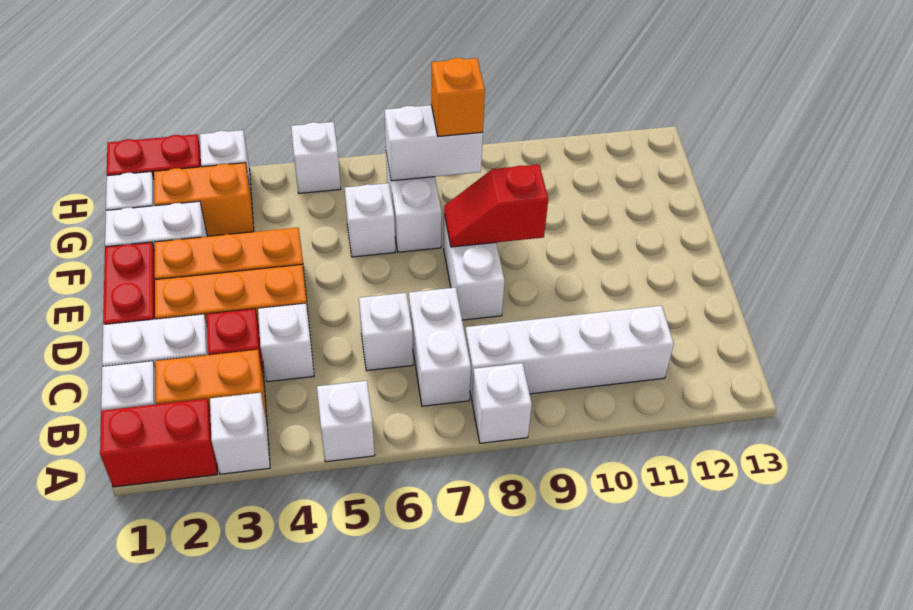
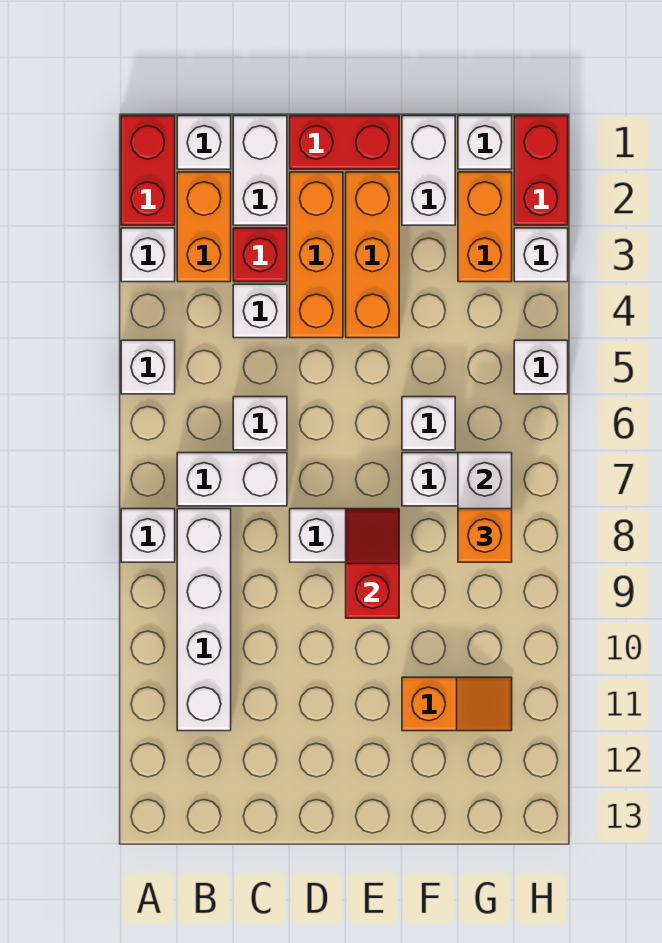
none -> orange 1x2 slope [402,677,512,731]

